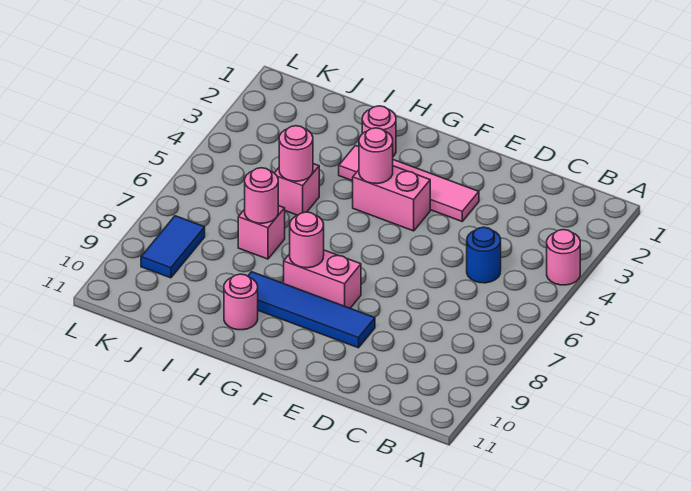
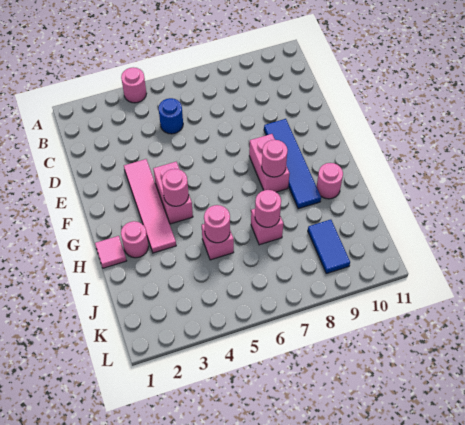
none -> pink 1x1 tile [95,236,126,268]
blue 1x2 tile [141,216,205,278] -> blue 1x2 tile turned to [308,220,350,274]

